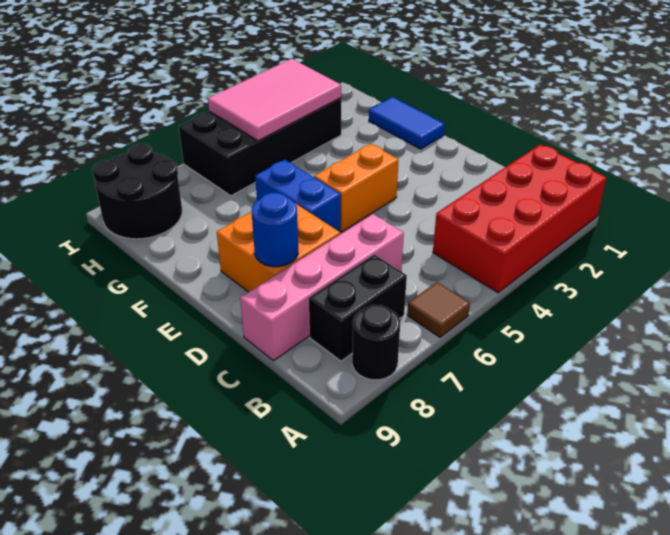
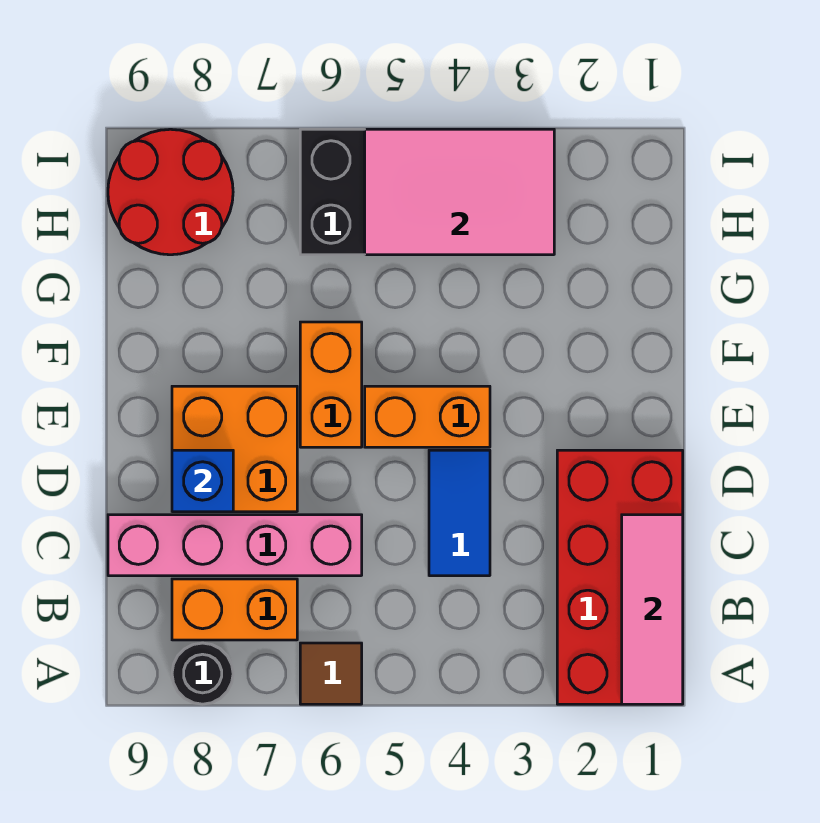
red 2x4 brick [433,145,606,293] -> red 2x4 brick turned to [557,450,683,704]
none -> pink 1x3 tile [622,515,683,704]
black 1x2 brick [309,254,407,361] -> orange 1x2 brick [172,579,297,640]
blue 1x1 round brick [252,193,298,267] -> blue 1x1 brick [172,450,233,512]
blue 1x2 brick [255,160,341,232] -> orange 1x2 brick [300,322,362,447]
blue 1x2 tile [369,97,445,149] -> blue 1x2 tile moved to [429,450,490,576]
black 2x2 round brick [92,144,182,239] -> red 2x2 round brick [108,129,233,255]

